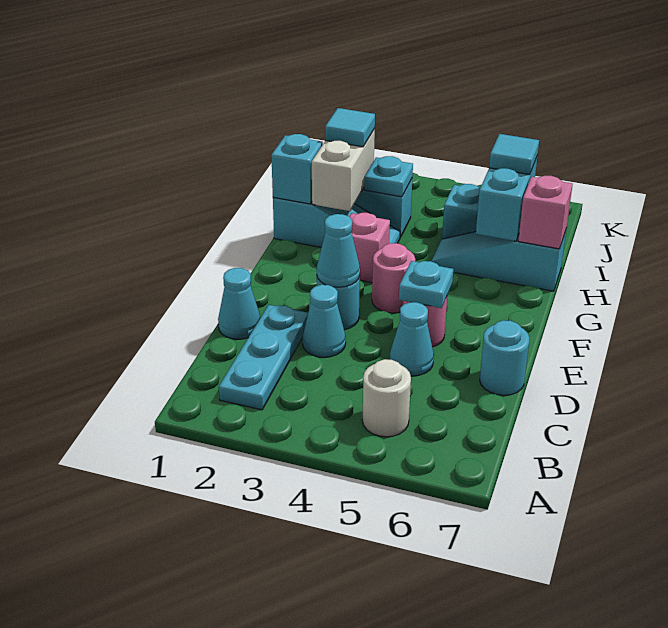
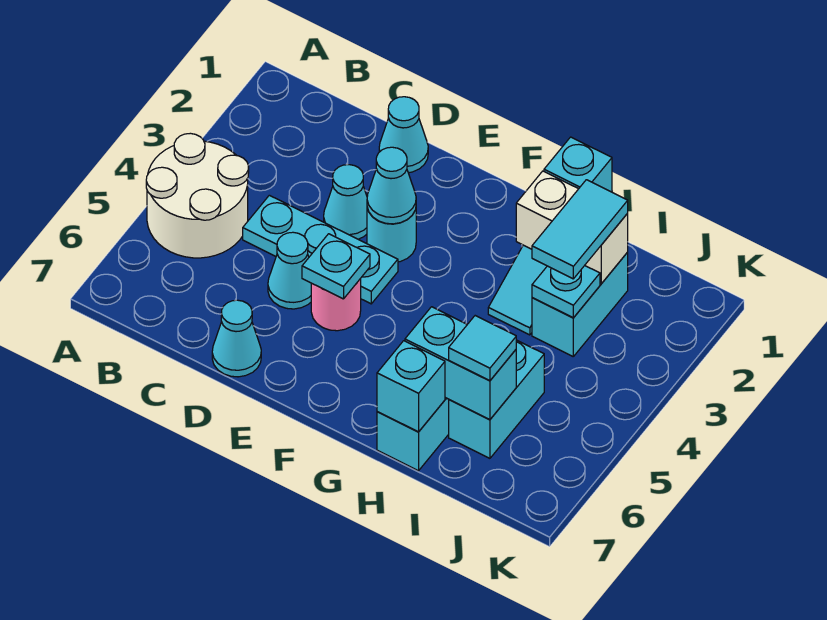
cyan 1x3 plate [219,305,308,410] -> cyan 1x3 plate moved to [243,195,398,304]
white 1x1 round brick [362,359,411,437] -> white 2x2 round brick [146,133,249,258]
cyan 1x1 round brick [480,320,530,395] -> cyan 1x1 cone [212,300,261,377]
pink 1x1 round brick [372,243,415,313] -> none
pink 1x1 brick [349,213,390,282] -> none
pink 1x1 brick [518,176,573,249] -> cyan 1x1 brick [377,341,445,432]
cyan 1x1 tile [325,108,375,147] -> cyan 1x2 tile [532,180,628,279]

